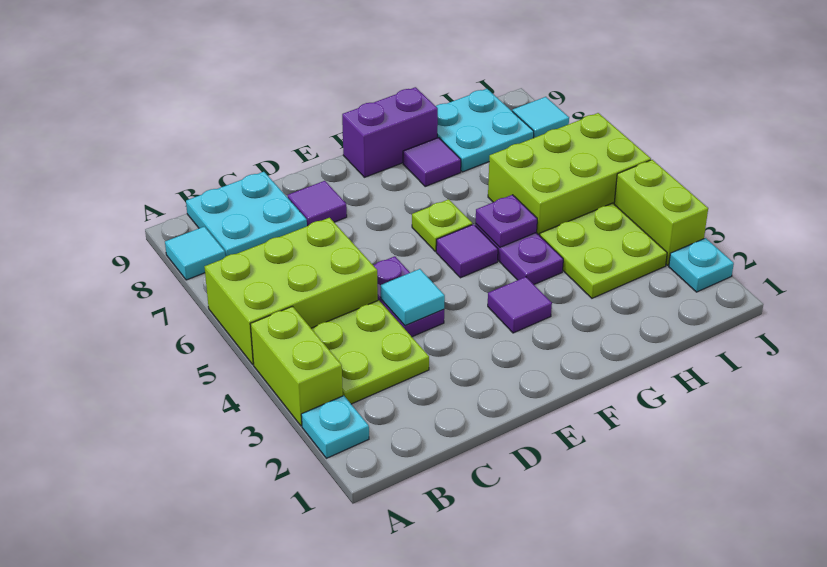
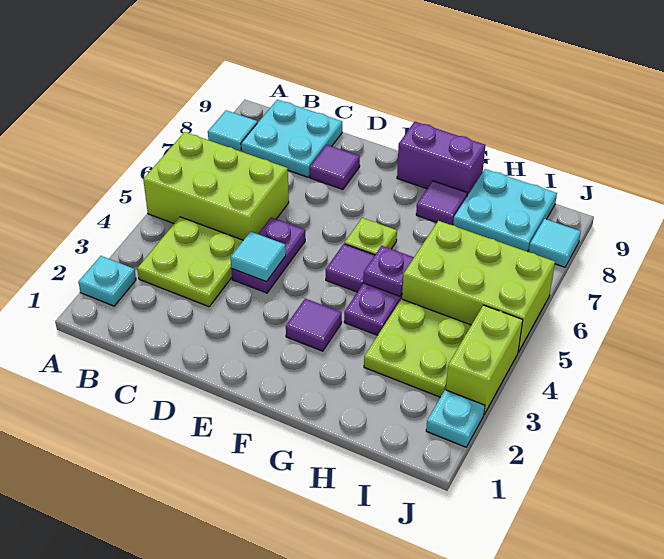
lime 1x2 brick [250,306,343,426] -> none

